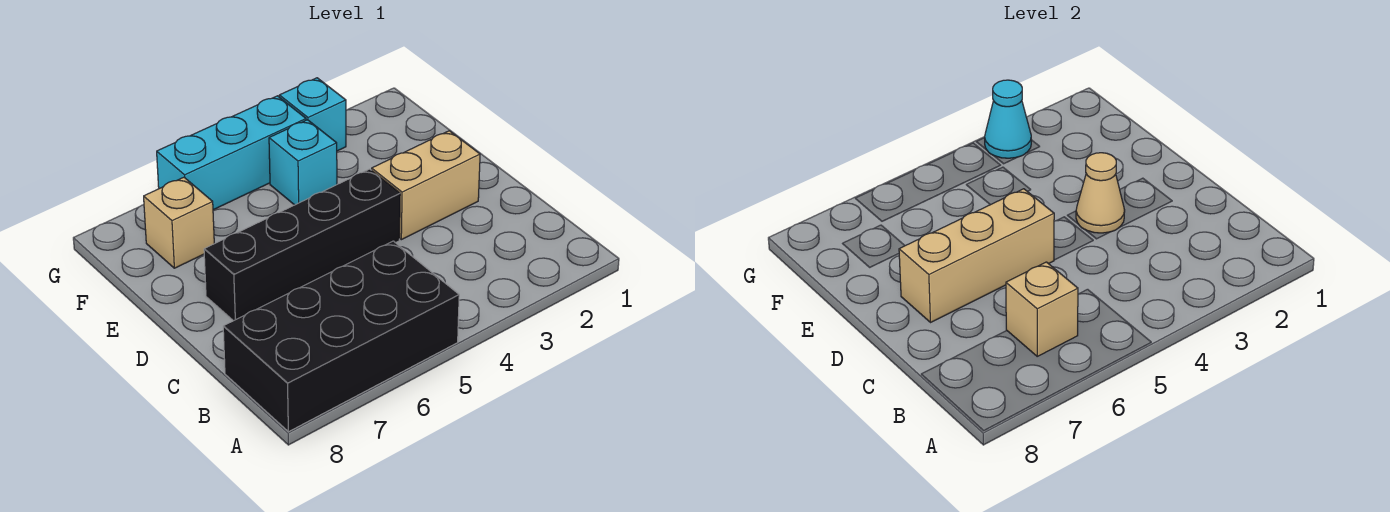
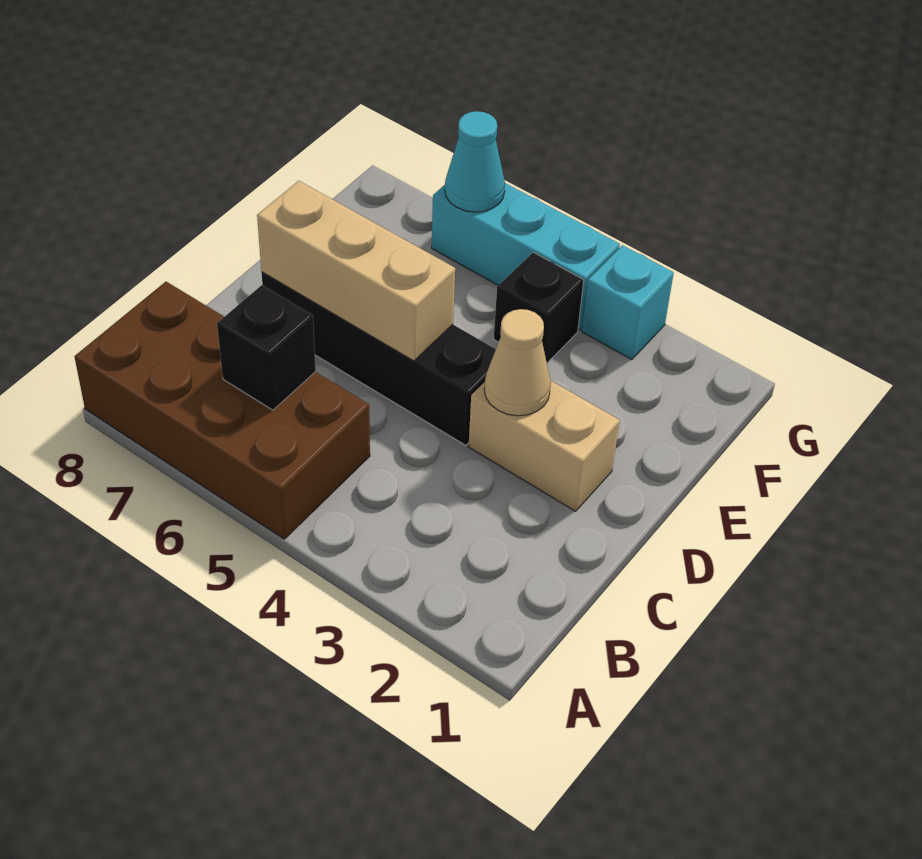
black 2x4 brick [223,241,459,432] -> brown 2x4 brick [74,282,370,539]
tan 1x1 brick [1006,262,1078,356] -> black 1x1 brick [217,285,316,410]
cyan 1x1 brick [269,120,337,205] -> black 1x1 brick [494,252,584,363]
tan 1x1 brick [144,177,214,268] -> none
cyan 1x1 cone [985,80,1031,158] -> cyan 1x1 cone moved to [445,111,505,212]

